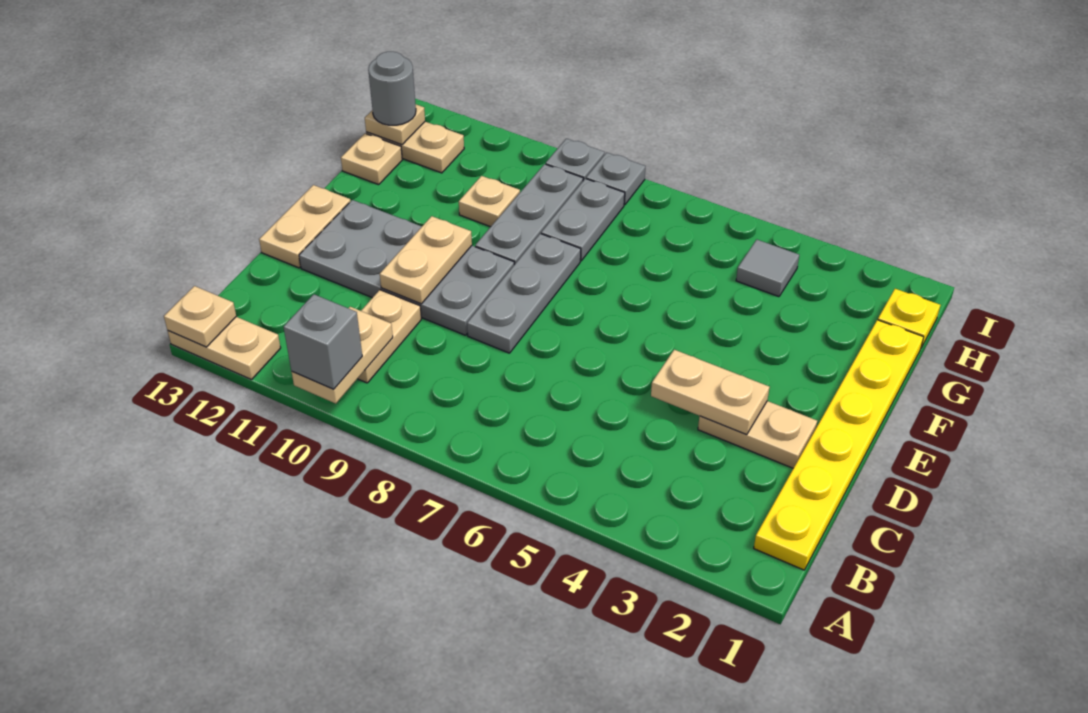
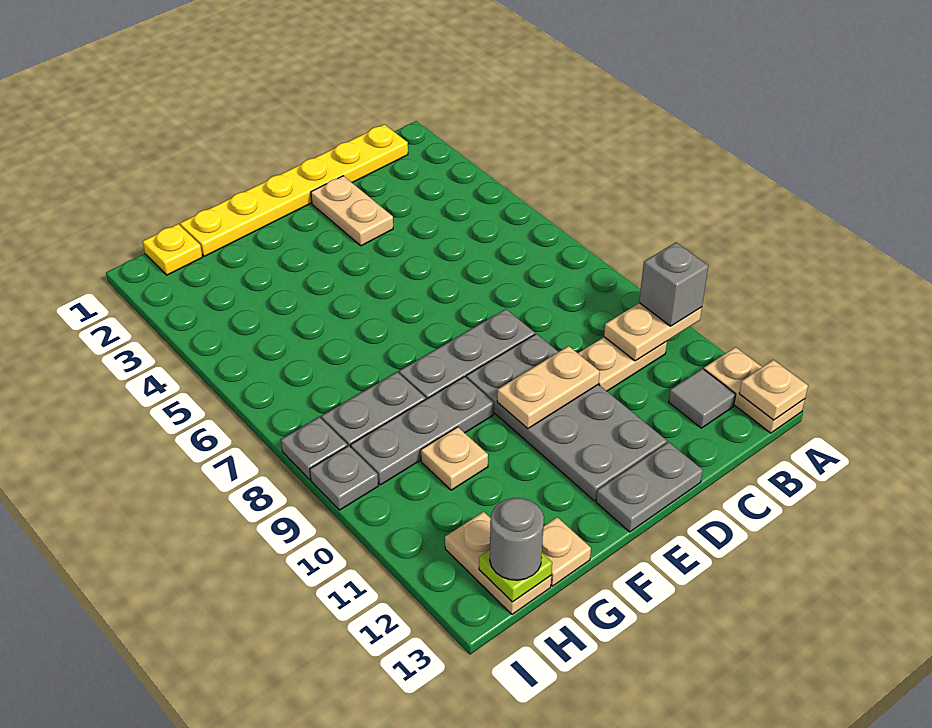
tan 1x2 plate [651,350,770,435] -> none
tan 1x2 plate [259,185,351,268] -> grey 1x2 plate [596,442,703,532]
grey 1x1 tile [736,240,799,297] -> grey 1x1 tile moved to [669,369,736,428]
tan 1x1 plate [365,105,425,145] -> lime 1x1 plate [479,550,552,602]

